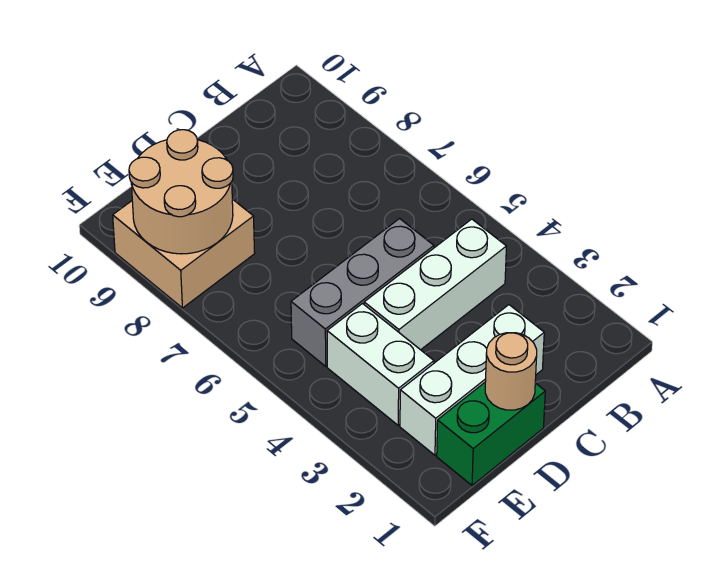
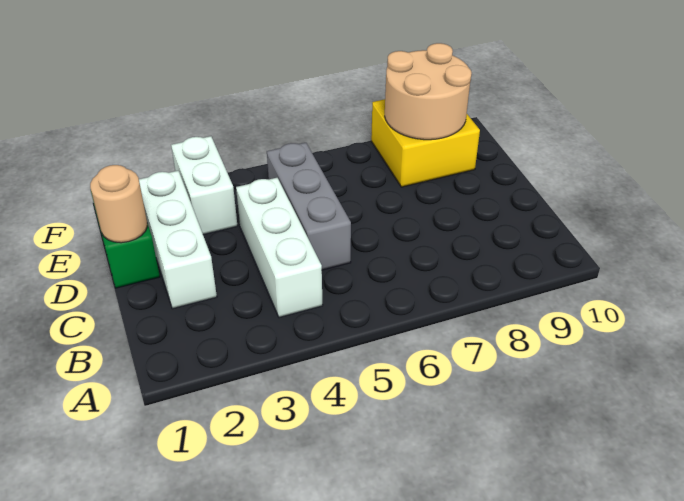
white 1x2 brick [327,304,434,425] -> white 1x2 brick turned to [171,136,237,235]
tan 2x2 brick [113,199,255,308] -> yellow 2x2 brick [371,99,480,187]

